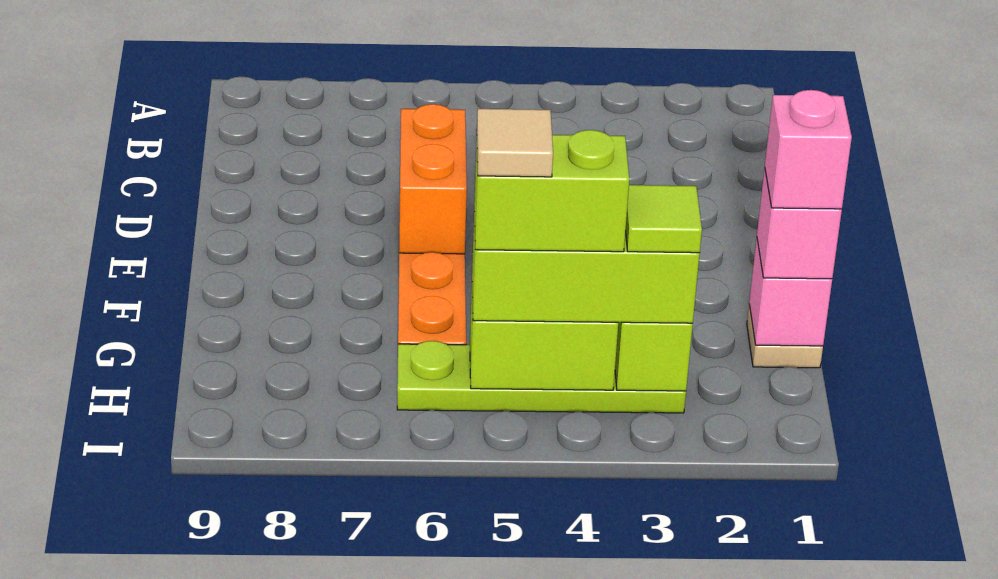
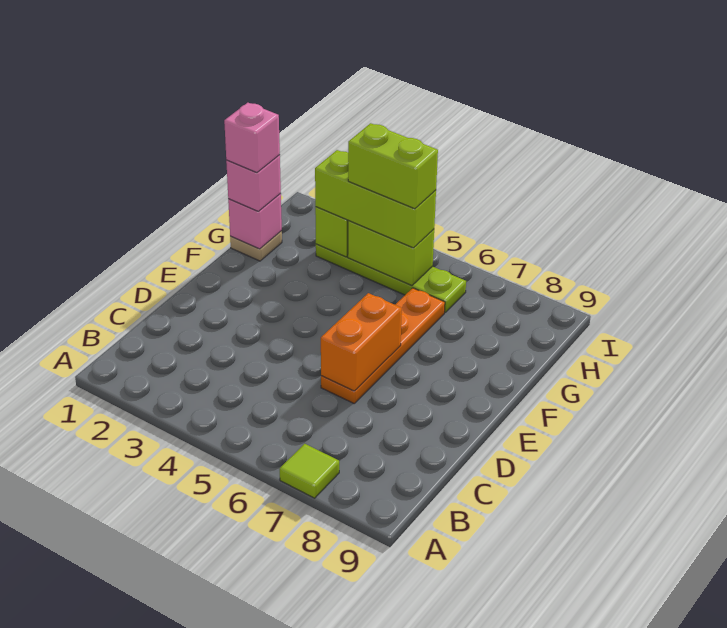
lime 1x1 tile [625,185,702,253] -> lime 1x1 tile moved to [280,444,339,498]
tan 1x1 tile [477,109,553,177] -> none

